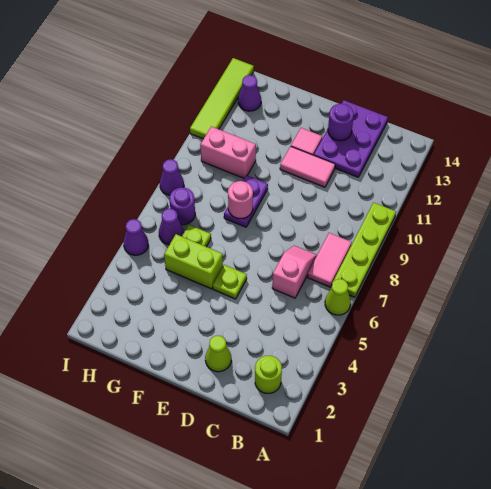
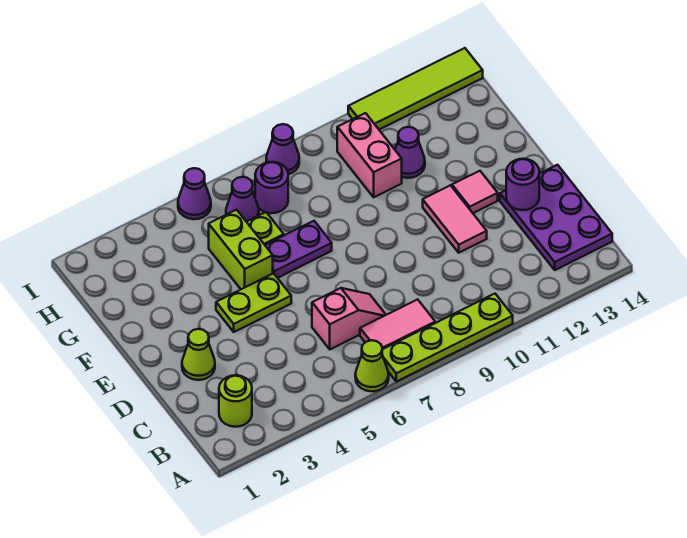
purple 2x3 plate [314,100,388,177] -> purple 2x3 plate turned to [500,165,612,270]
lime 1x1 plate [213,265,247,299] -> lime 1x2 plate [216,273,291,332]
purple 1x2 plate [224,175,268,227] -> purple 1x2 plate moved to [265,221,332,278]
pink 1x1 round brick [228,181,253,219] -> none
purple 1x1 cone [238,75,261,111] -> purple 1x1 cone moved to [395,127,425,178]

